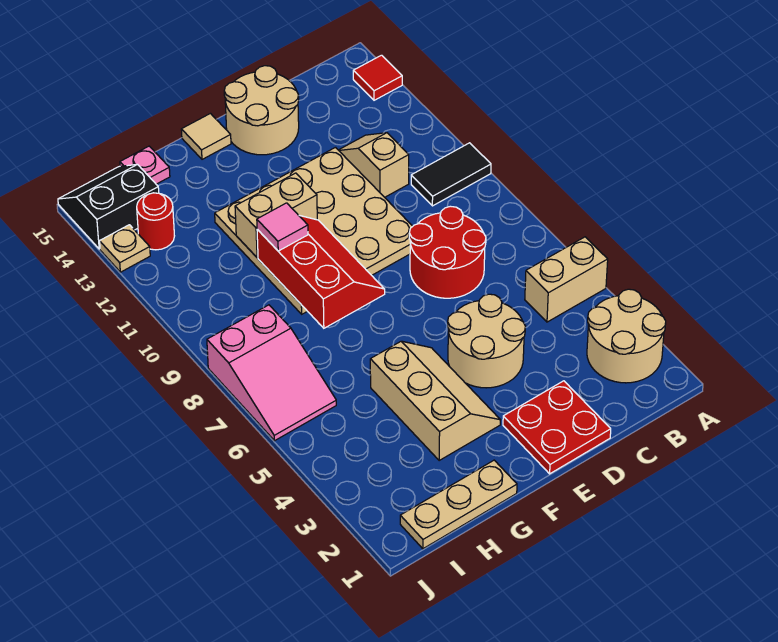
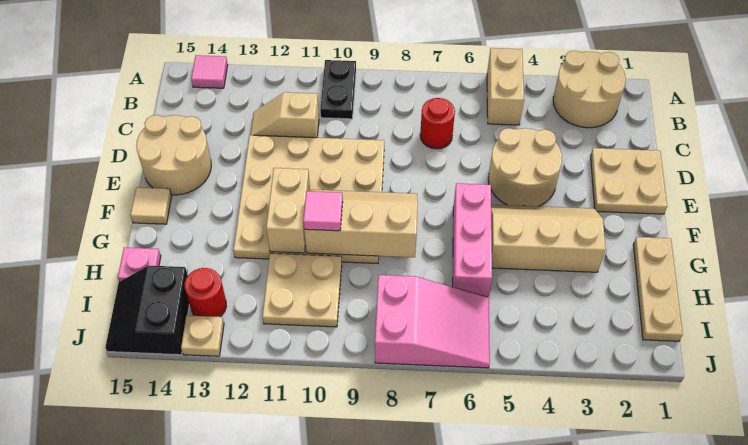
black 1x2 tile [411,143,491,206] -> black 1x2 plate [320,60,356,119]
red 1x1 tile [353,55,402,100] -> pink 1x1 tile [191,55,228,88]
red 2x2 round brick [409,206,486,298] -> red 1x1 round brick [420,98,455,149]
red 2x2 plate [503,381,611,474] -> tan 2x2 plate [591,148,667,214]
none -> pink 1x3 brick [453,183,492,297]
red 2x3 slope [257,215,385,328] -> tan 2x3 slope [304,189,418,257]
none -> tan 2x2 plate [262,253,342,327]

